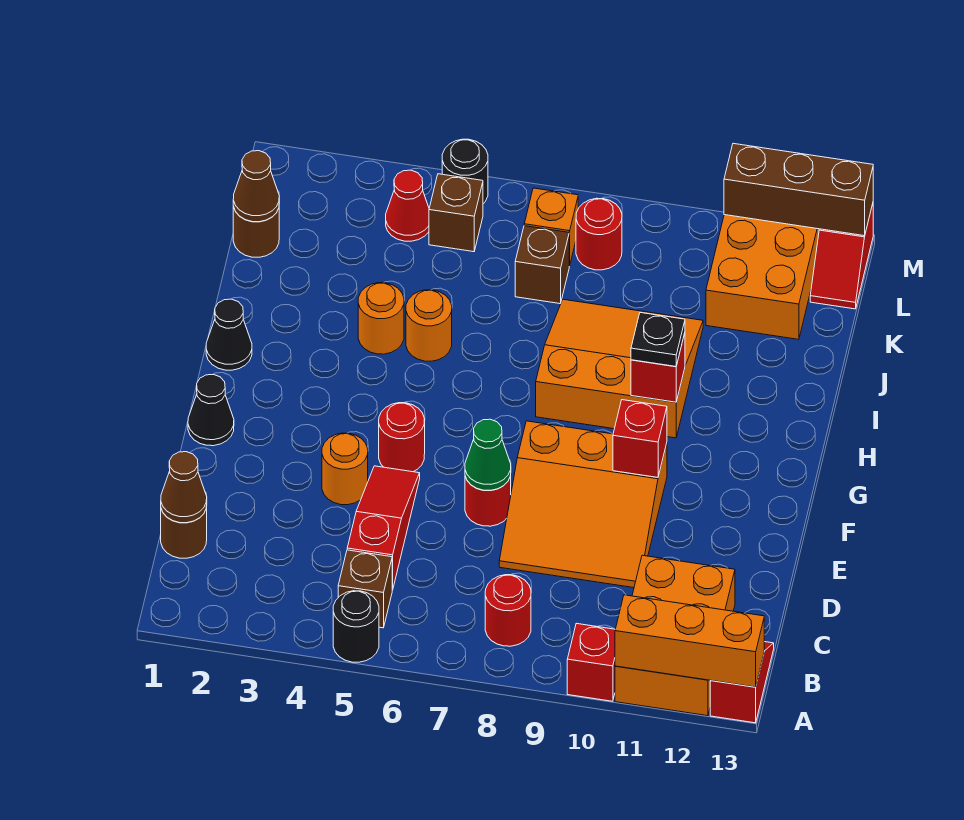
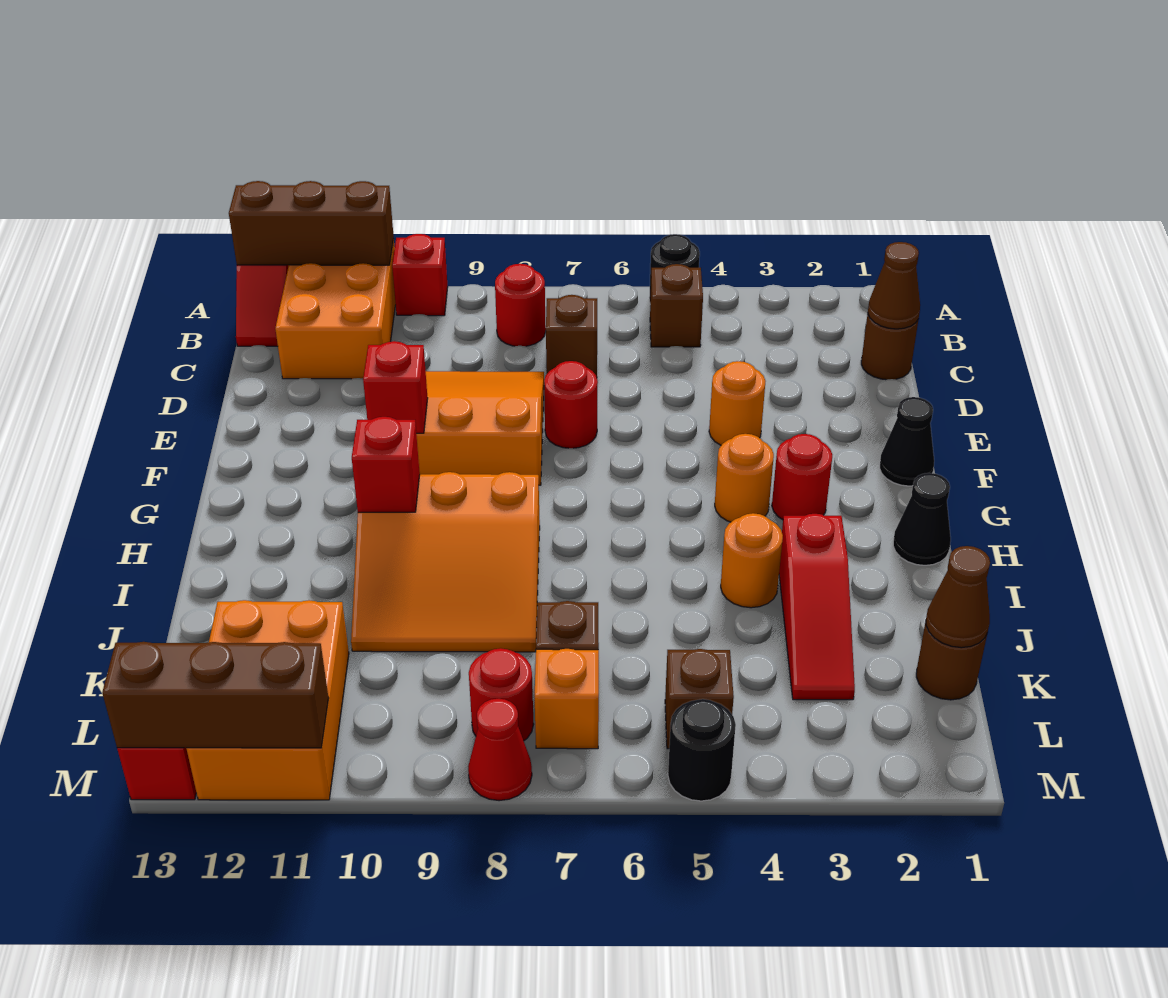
orange 1x3 brick [615,595,764,687] -> brown 1x3 brick [229,181,394,265]
red 1x3 slope [347,466,420,590] -> red 1x3 slope moved to [779,514,855,700]
none -> brown 1x1 brick [546,295,597,377]
green 1x1 cone [465,419,511,490] -> none
red 1x1 round brick [379,403,425,472] -> red 1x1 round brick moved to [772,434,832,520]
black 1x1 plate [631,313,685,367] -> none
orange 1x1 round brick [406,290,452,361] -> orange 1x1 round brick moved to [715,434,774,522]
red 1x1 cone [386,170,429,241] -> red 1x1 cone moved to [468,699,532,801]

